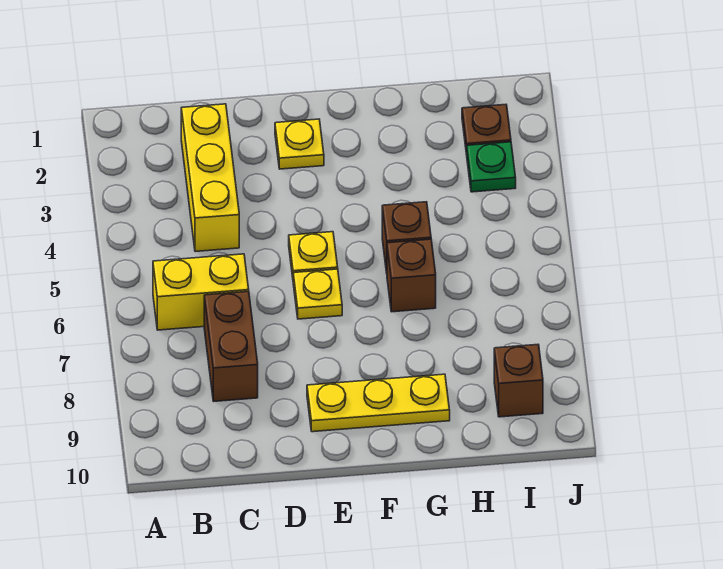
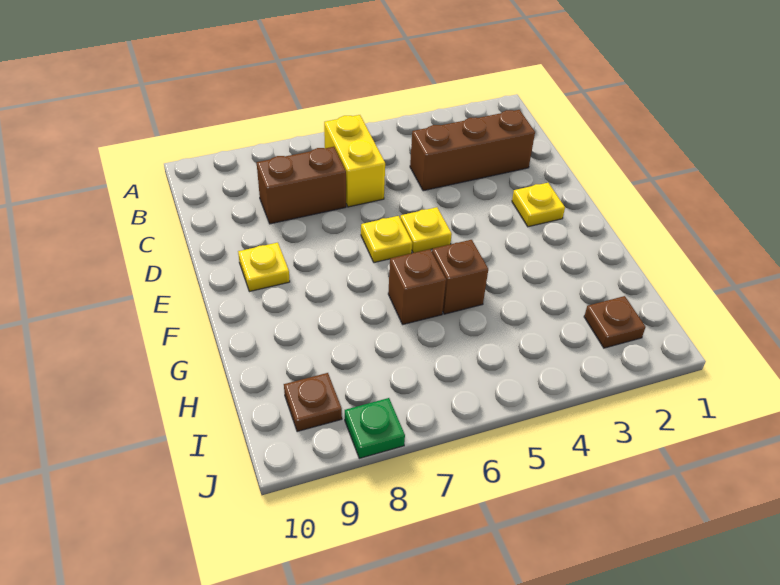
yellow 1x3 brick [181,104,239,252] -> brown 1x3 brick [410,110,535,191]
yellow 1x3 plate [307,374,450,432] -> yellow 1x1 plate [238,243,290,292]
green 1x1 plate [467,142,516,192] -> green 1x1 plate moved to [345,398,405,458]
brown 1x1 brick [494,345,543,417] -> brown 1x1 plate [284,373,342,432]

